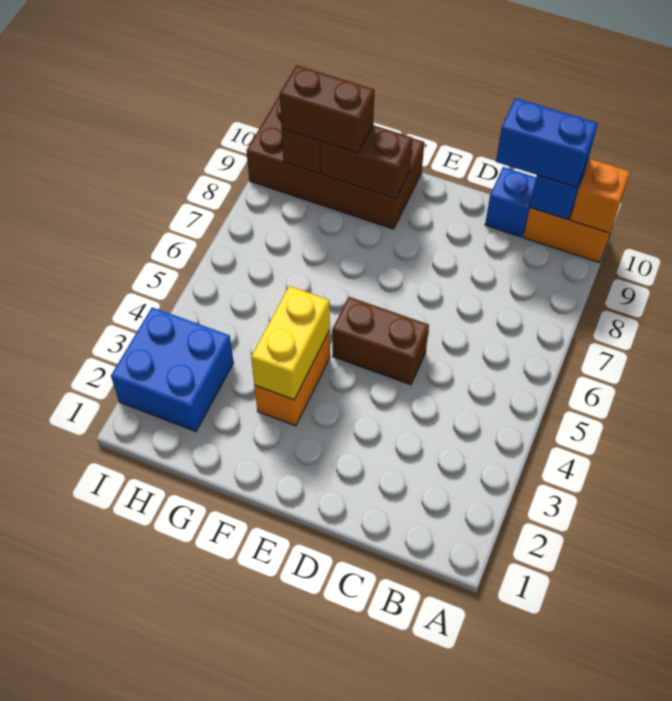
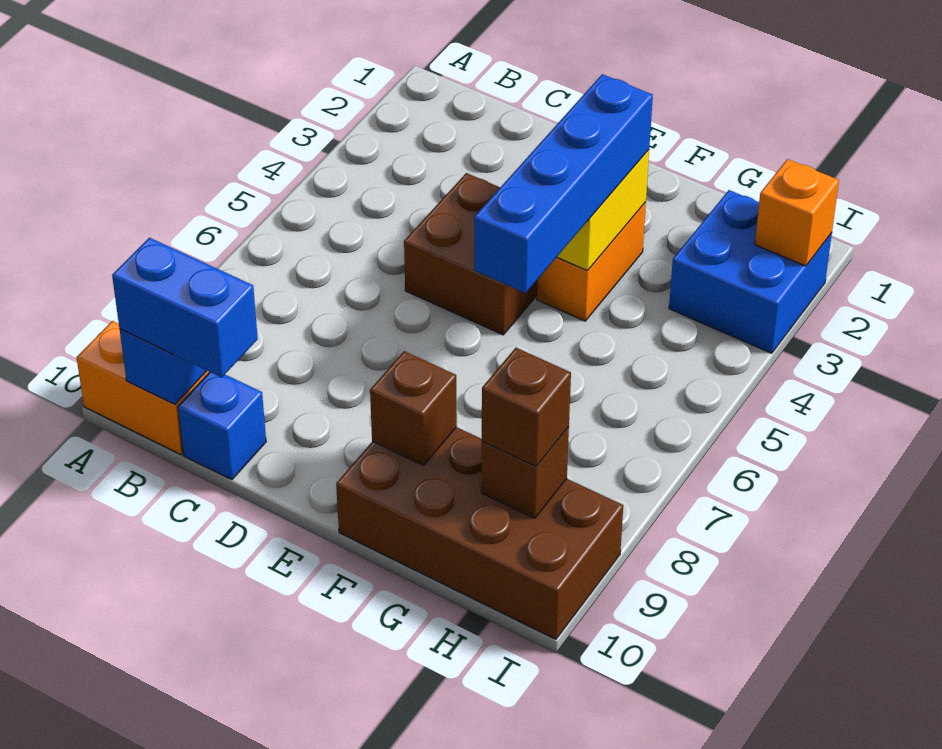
orange 1x1 brick [570,159,630,233] -> orange 1x1 brick moved to [755,159,839,266]
brown 1x2 brick [333,297,429,385] -> brown 2x2 brick [404,173,537,335]
none -> blue 1x4 brick [474,74,653,293]
brown 1x2 brick [320,125,413,199] -> brown 1x1 brick [370,351,457,466]
brown 1x2 brick [280,65,375,153] -> brown 1x1 brick [482,348,571,466]

